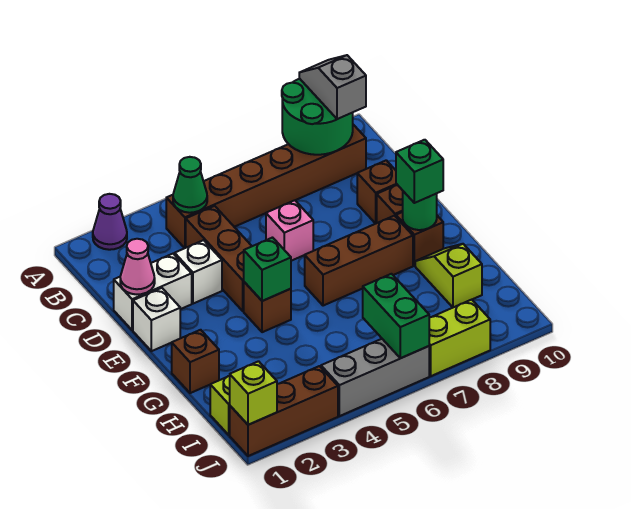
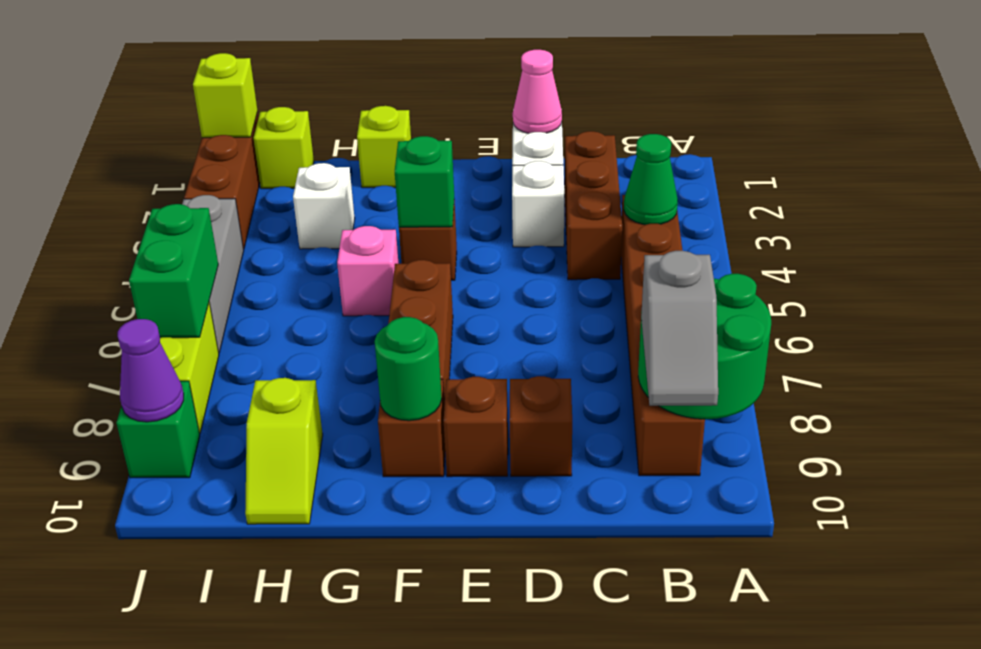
purple 1x1 cone [93,194,127,250] -> purple 1x1 cone moved to [118,319,184,422]
grey 1x2 slope [299,55,366,119] -> grey 1x2 slope turned to [641,251,718,406]
brown 1x3 brick [186,206,252,311] -> brown 1x3 brick turned to [564,131,622,280]
pink 1x1 brick [266,200,313,261] -> pink 1x1 brick moved to [337,226,399,316]
white 1x1 brick [133,288,180,351] -> white 1x1 brick moved to [293,163,355,249]
green 1x1 brick [396,140,443,203] -> green 1x1 brick moved to [117,381,200,478]
brown 1x1 brick [172,330,219,393] -> lime 1x1 brick [357,106,411,188]
lime 1x2 slope [415,244,482,307] -> lime 1x2 slope turned to [245,378,323,524]
green 1x2 brick [363,274,429,358] -> green 1x2 brick turned to [129,204,218,338]

